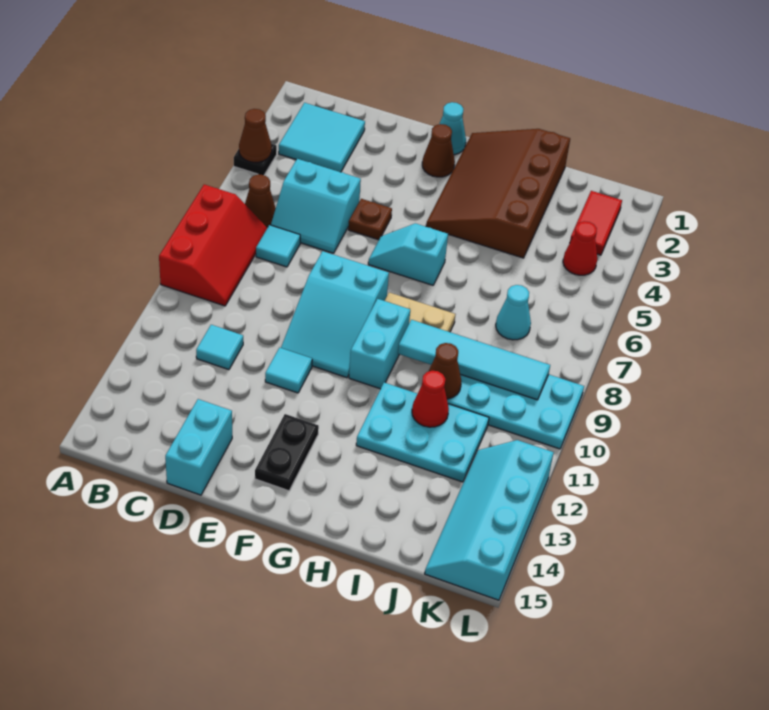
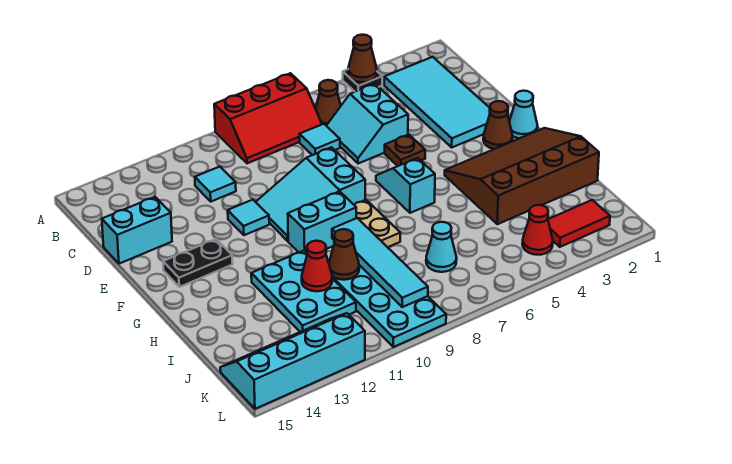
cyan 2x2 tile [279,103,365,172] -> cyan 2x4 tile [384,57,490,147]

